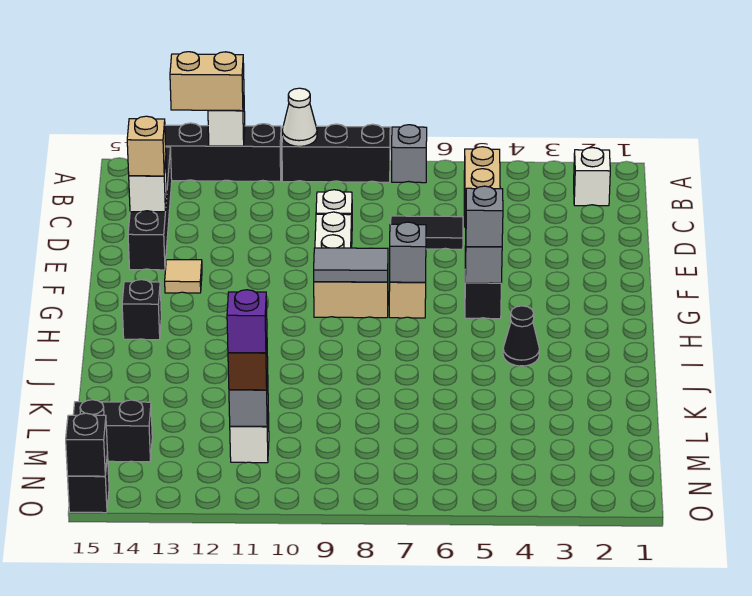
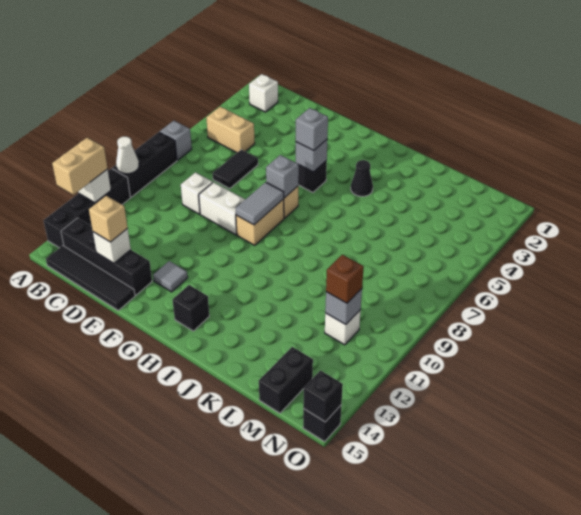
none -> black 1x4 tile [46,246,135,310]
tan 1x1 tile [165,260,202,293] -> grey 1x1 tile [153,261,188,292]
purple 1x1 brick [227,290,267,353] -> none

